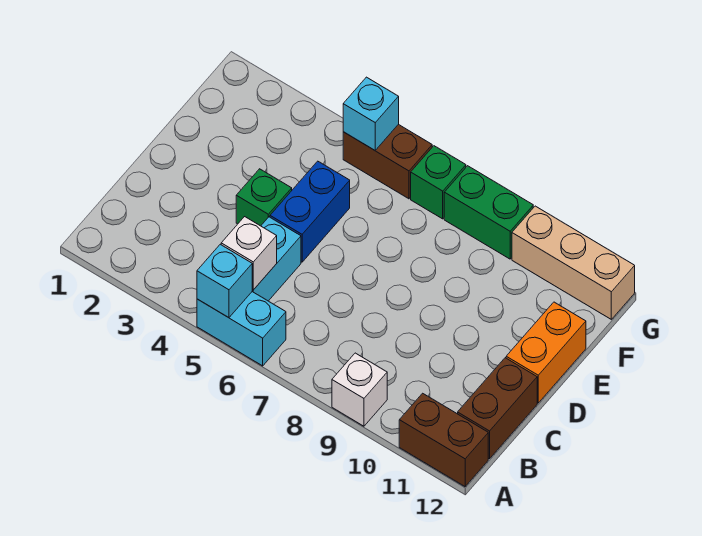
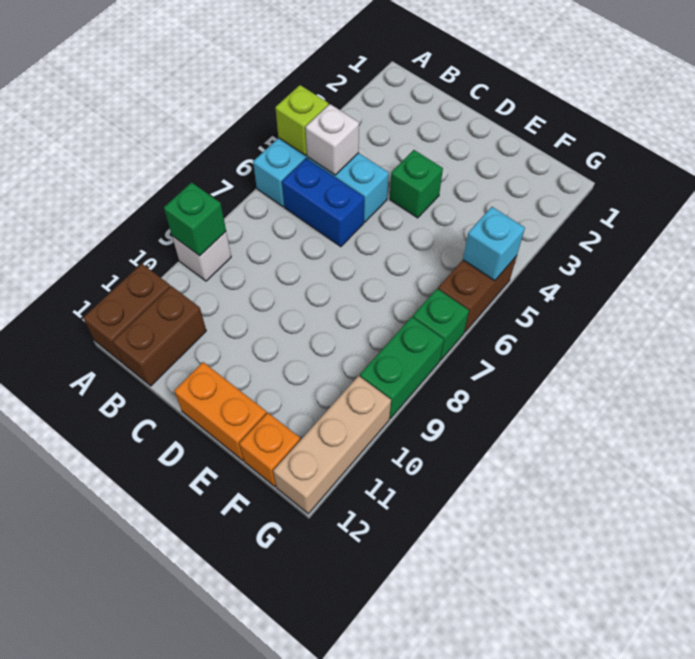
cyan 1x1 brick [197,244,252,318] -> lime 1x1 brick [275,85,329,156]
none -> green 1x1 brick [164,183,226,256]
brown 1x2 brick [458,358,537,459] -> brown 1x2 brick turned to [113,286,206,386]
blue 1x2 brick [270,161,350,262] -> blue 1x2 brick moved to [282,158,364,247]
none -> orange 1x1 brick [239,413,300,487]

